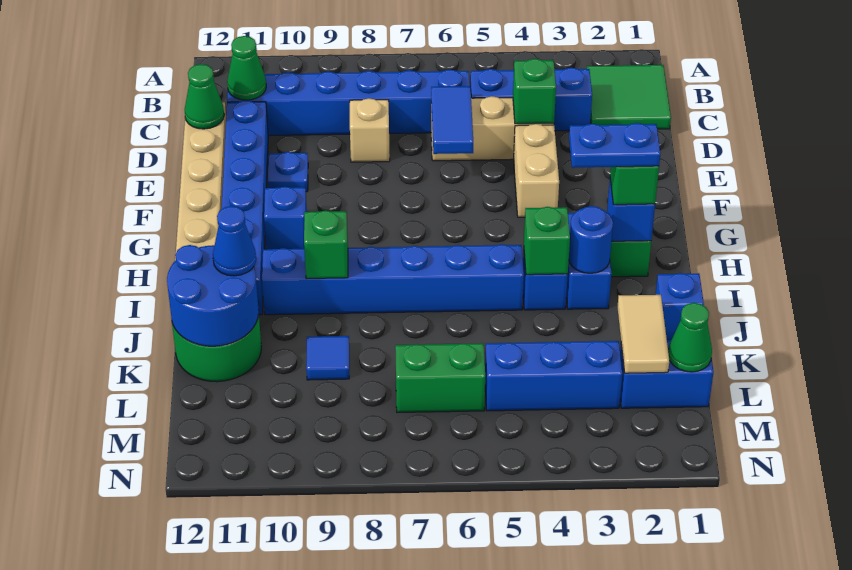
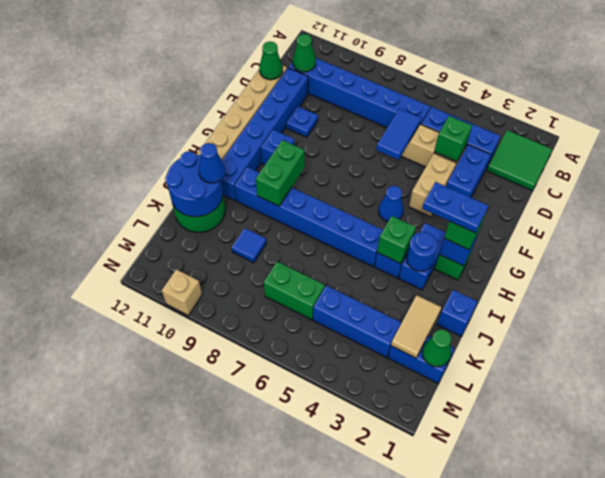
none -> blue 1x2 brick [446,145,491,197]
tan 1x1 brick [350,98,390,162] -> tan 1x1 brick moved to [162,269,202,315]
none -> blue 1x1 cone [379,186,404,221]
green 1x1 brick [304,211,348,279] -> green 1x2 brick [256,140,305,206]

